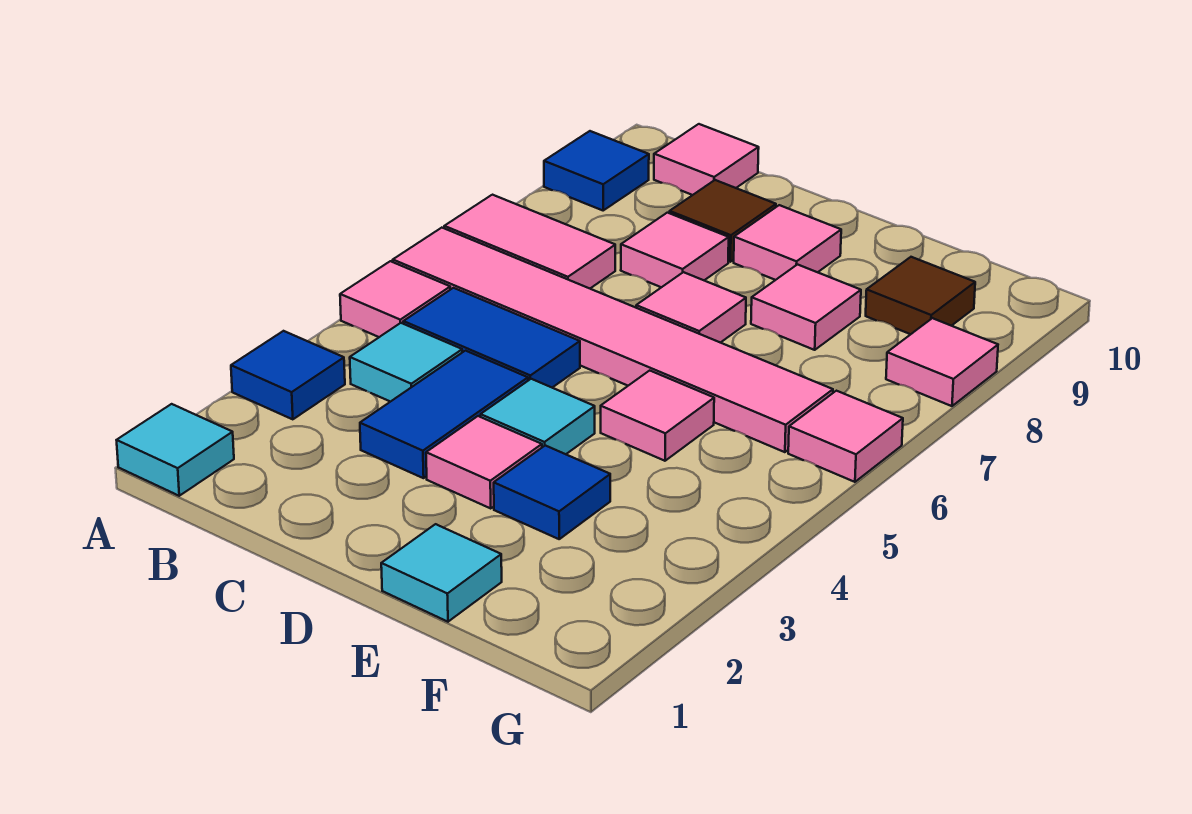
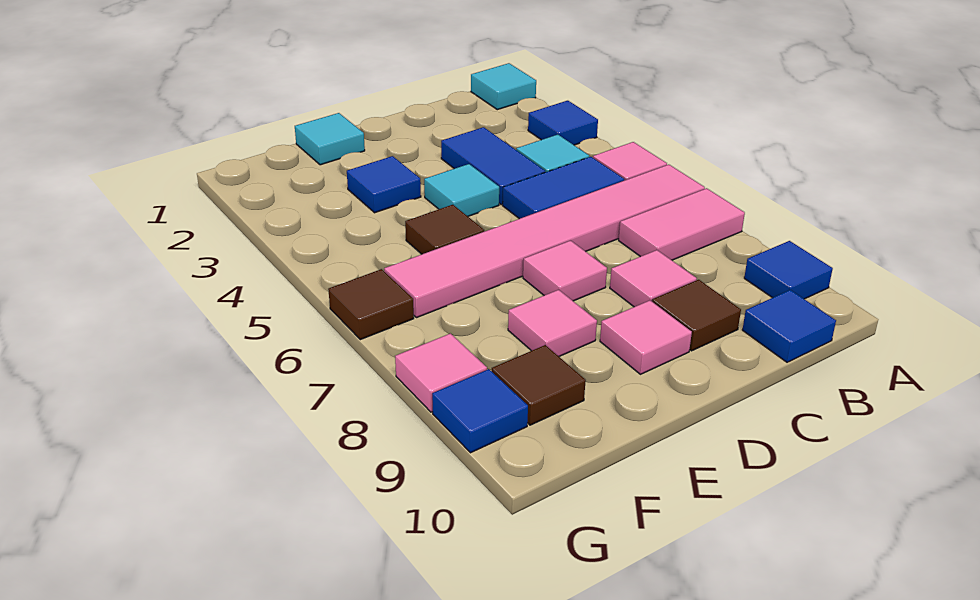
pink 1x1 tile [654,124,759,195] -> blue 1x1 tile [742,290,836,362]
pink 1x1 tile [426,416,542,508] -> none
pink 1x1 tile [601,371,714,461] -> brown 1x1 tile [405,205,484,254]
pink 1x1 tile [788,391,903,482] -> brown 1x1 tile [328,269,414,340]
none -> blue 1x1 tile [432,369,528,453]

